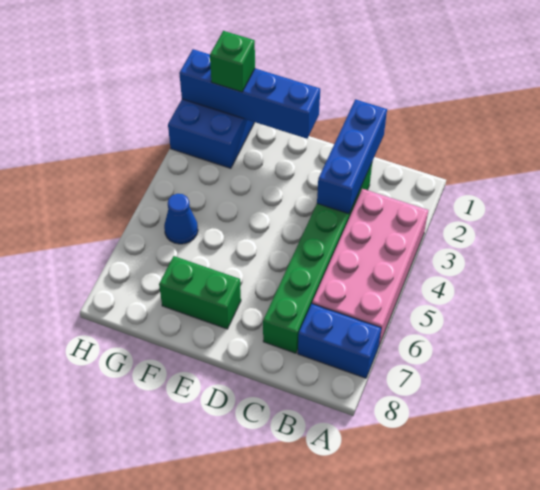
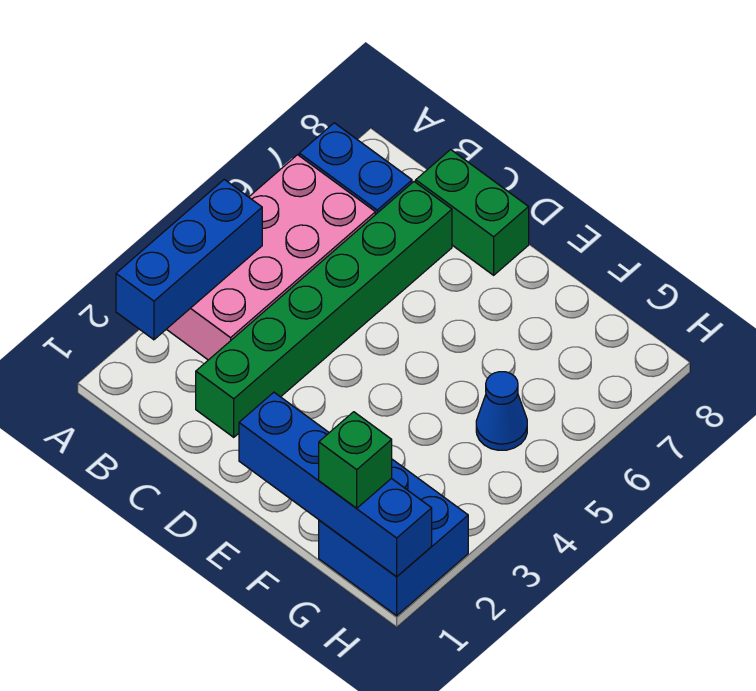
blue 1x3 brick [317,99,387,214] -> blue 1x3 brick moved to [116,179,262,340]
green 1x2 brick [159,256,241,329] -> green 1x2 brick moved to [416,150,529,275]

